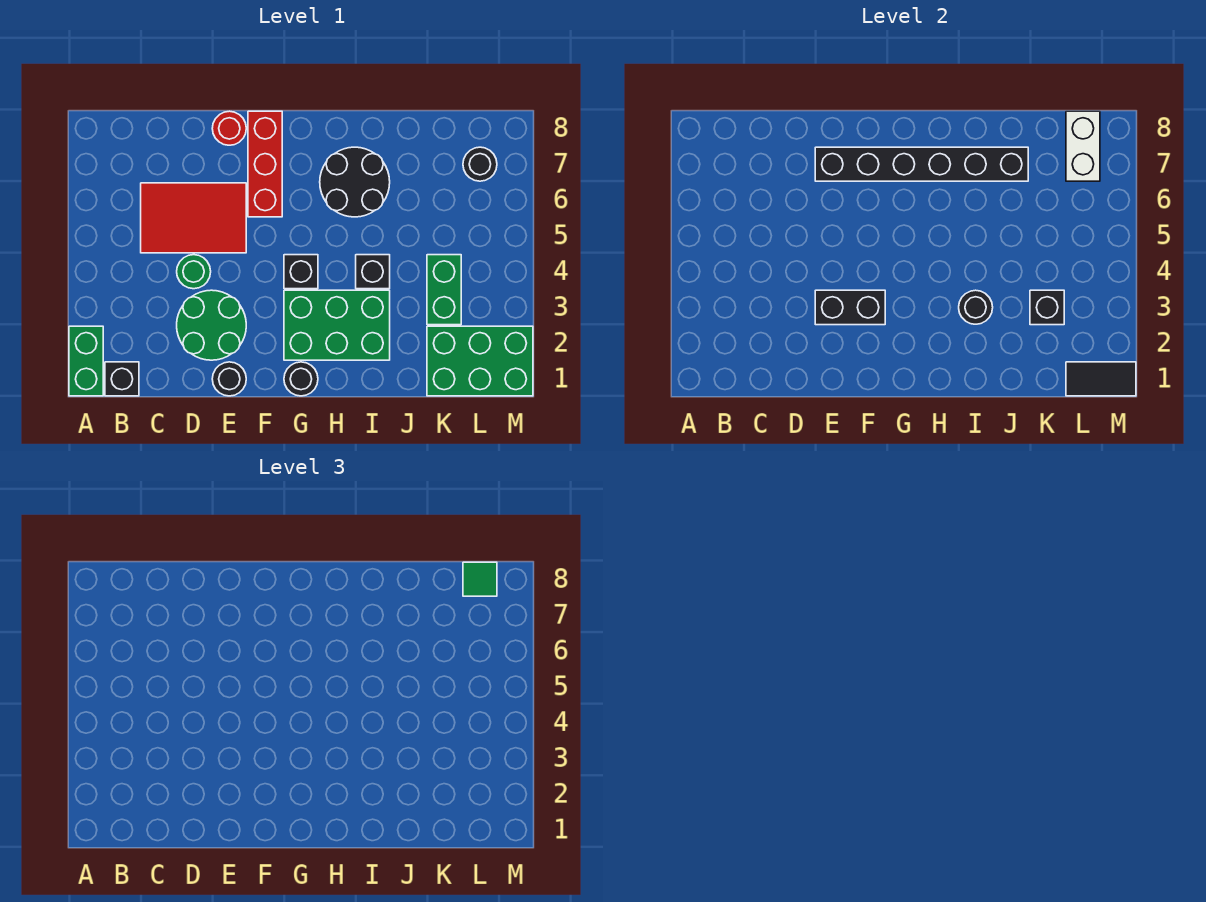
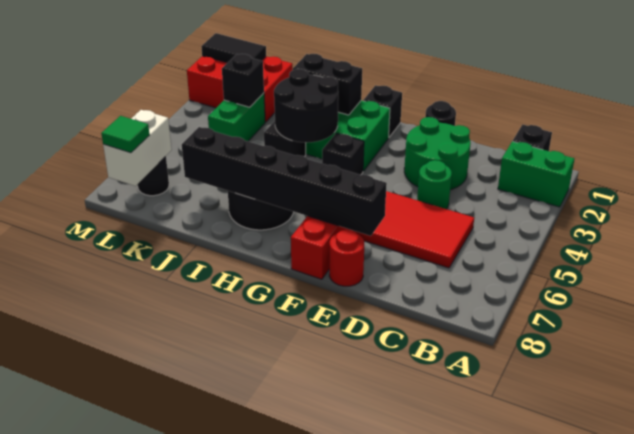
green 1x2 brick [69,326,103,396] -> green 1x2 brick turned to [498,141,575,207]
black 1x2 brick [815,290,885,325] -> black 1x2 brick moved to [293,54,362,115]
black 1x1 round brick [284,362,318,396] -> black 1x1 brick [363,85,402,137]
black 1x1 round brick [959,290,993,324] -> black 2x2 round brick [274,69,338,143]
green 2x3 brick [427,326,533,396] -> red 2x3 brick [187,56,293,122]

